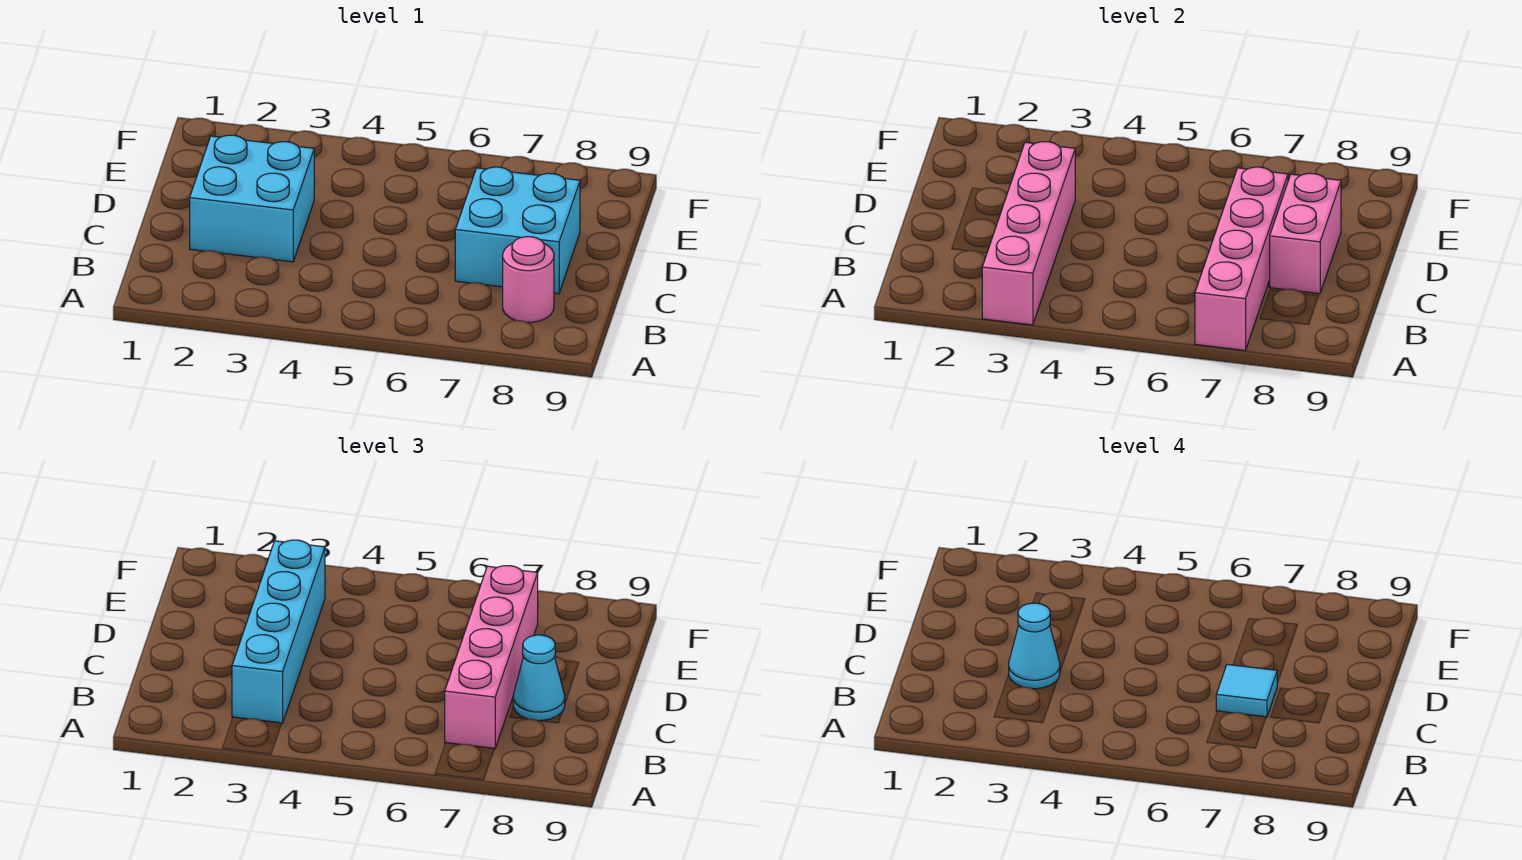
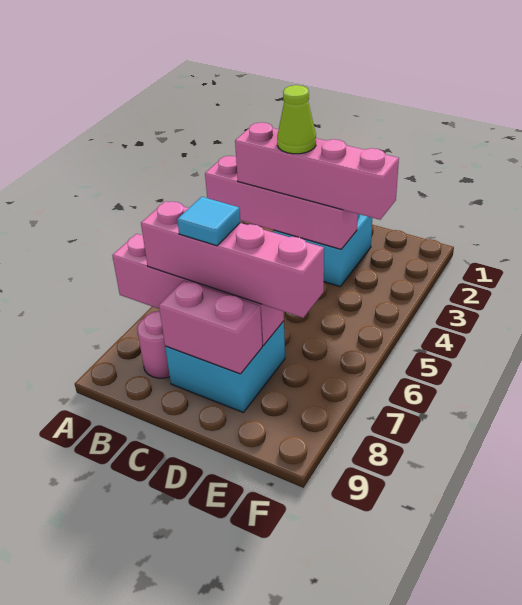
cyan 1x4 brick [232,540,325,723] -> pink 1x4 brick [235,122,399,220]
cyan 1x1 cone [1009,603,1060,689] -> lime 1x1 cone [277,85,316,154]
cyan 1x1 cone [513,635,565,721] -> none

